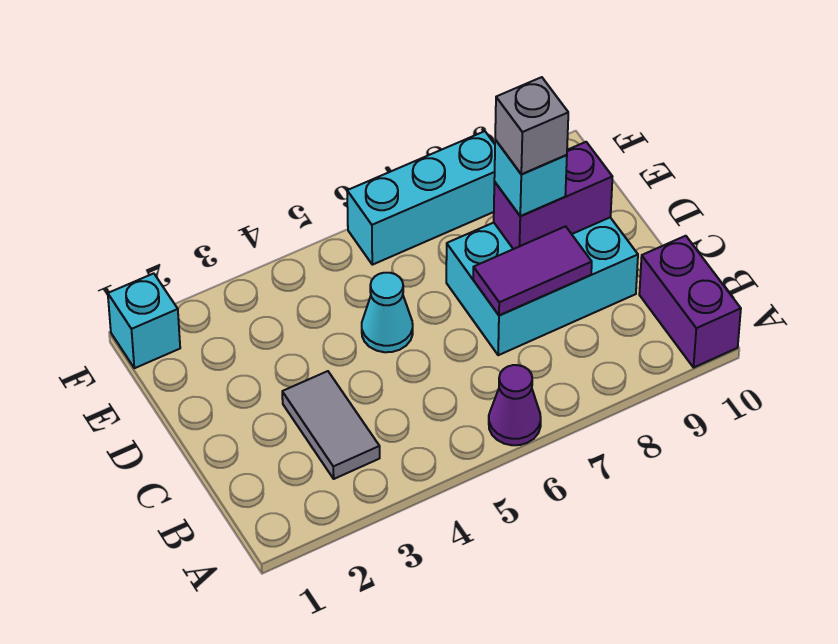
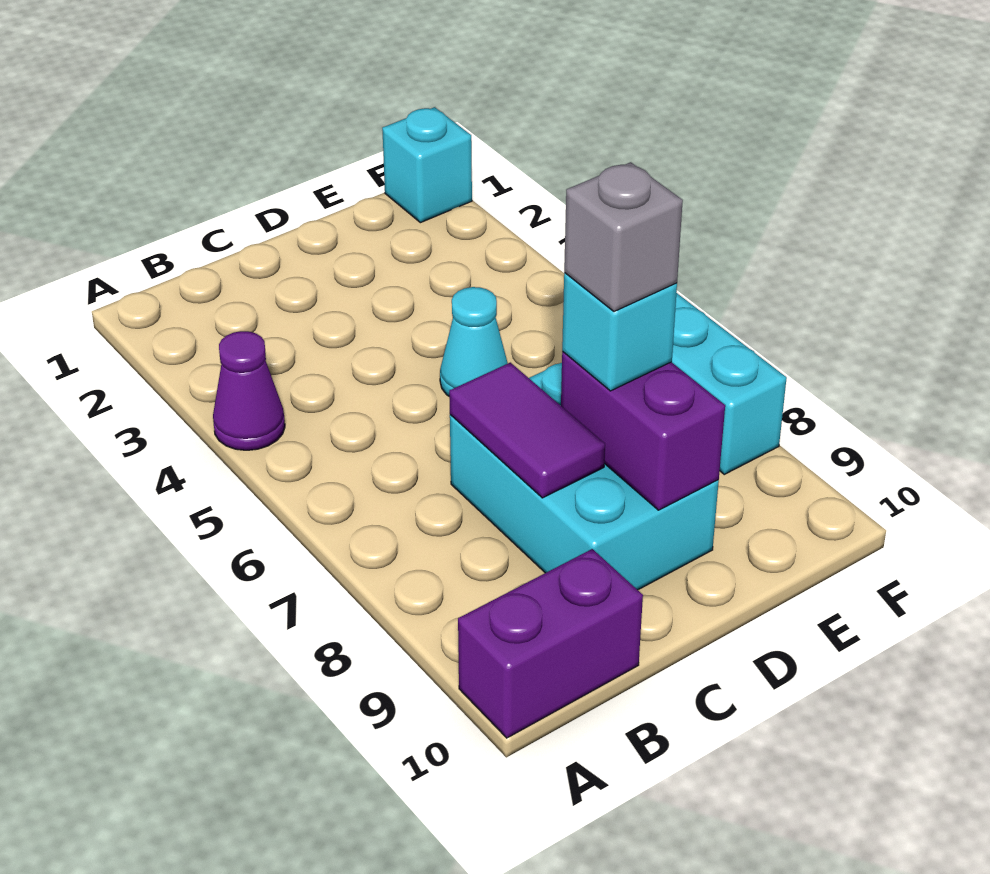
purple 1x1 cone [489,365,541,445] -> purple 1x1 cone moved to [213,331,285,450]
grey 1x2 tile [282,371,380,479] -> none

